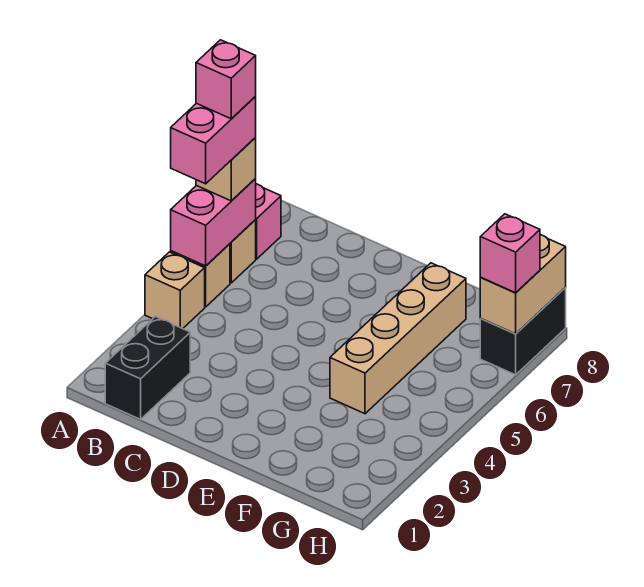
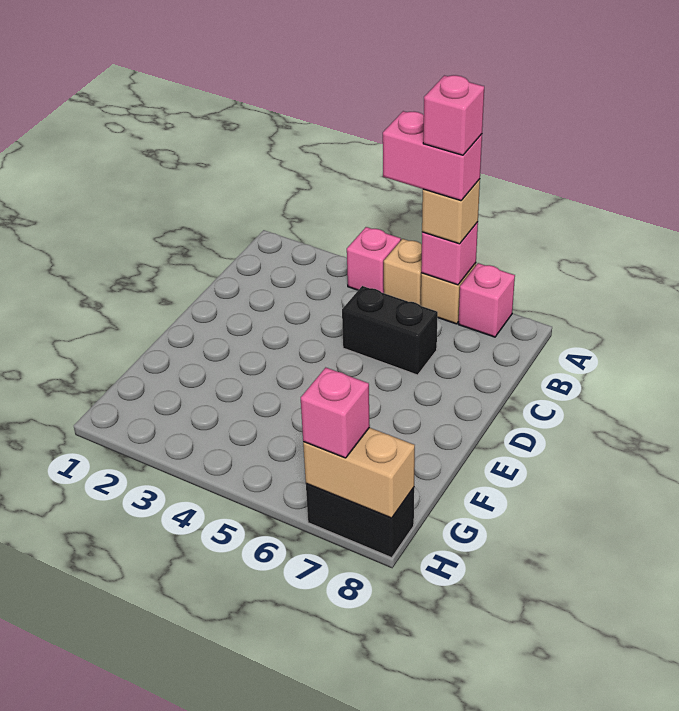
tan 1x1 brick [145,252,205,329] -> pink 1x1 brick [347,227,401,293]
pink 1x2 brick [171,179,256,266] -> pink 1x1 brick [421,222,478,285]
black 1x2 brick [105,317,190,419] -> black 1x2 brick moved to [342,286,438,375]
tan 1x4 brick [330,263,466,414] -> none

